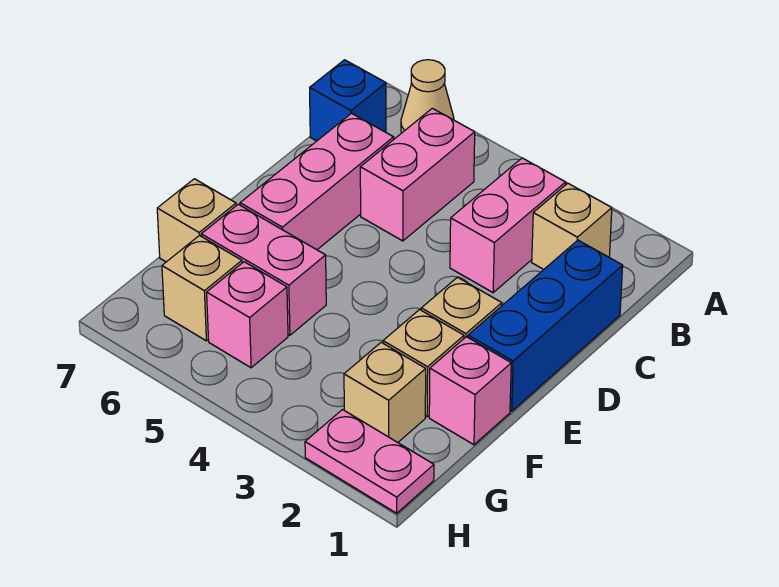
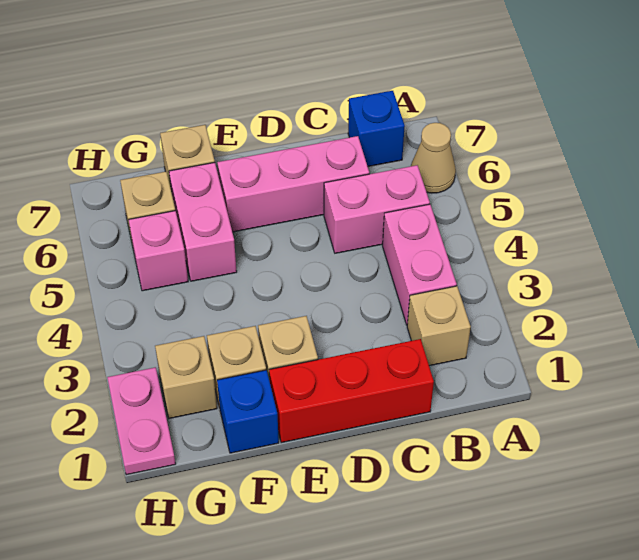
pink 1x2 brick [450,158,566,293] -> pink 1x2 brick turned to [383,204,457,325]
blue 1x3 brick [468,240,623,411] -> red 1x3 brick [269,339,434,443]
pink 1x1 brick [429,337,511,445] -> blue 1x1 brick [217,370,279,453]

